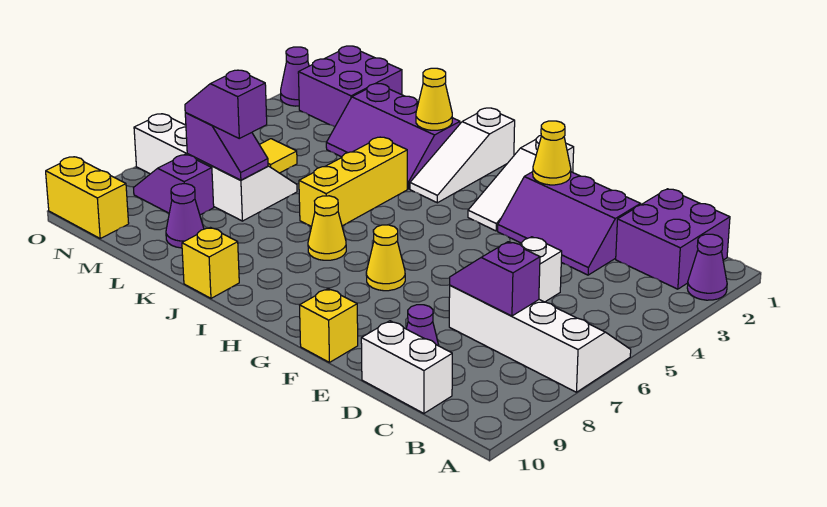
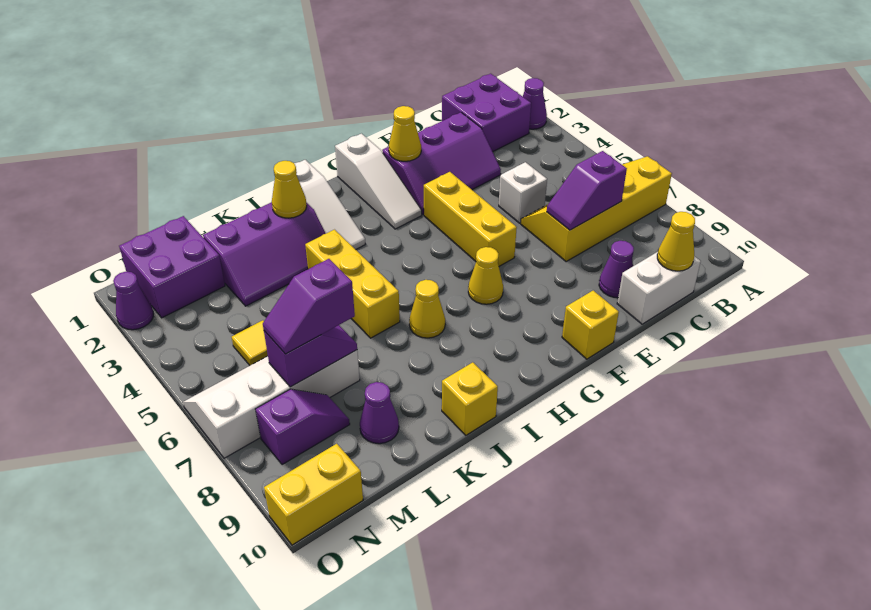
white 2x4 slope [449,286,631,392] -> yellow 2x4 slope [521,156,672,262]
none -> yellow 1x1 cone [657,212,695,271]
none -> yellow 1x3 brick [424,172,517,266]
purple 1x2 slope [134,154,214,215] -> purple 1x2 slope turned to [255,389,350,465]

